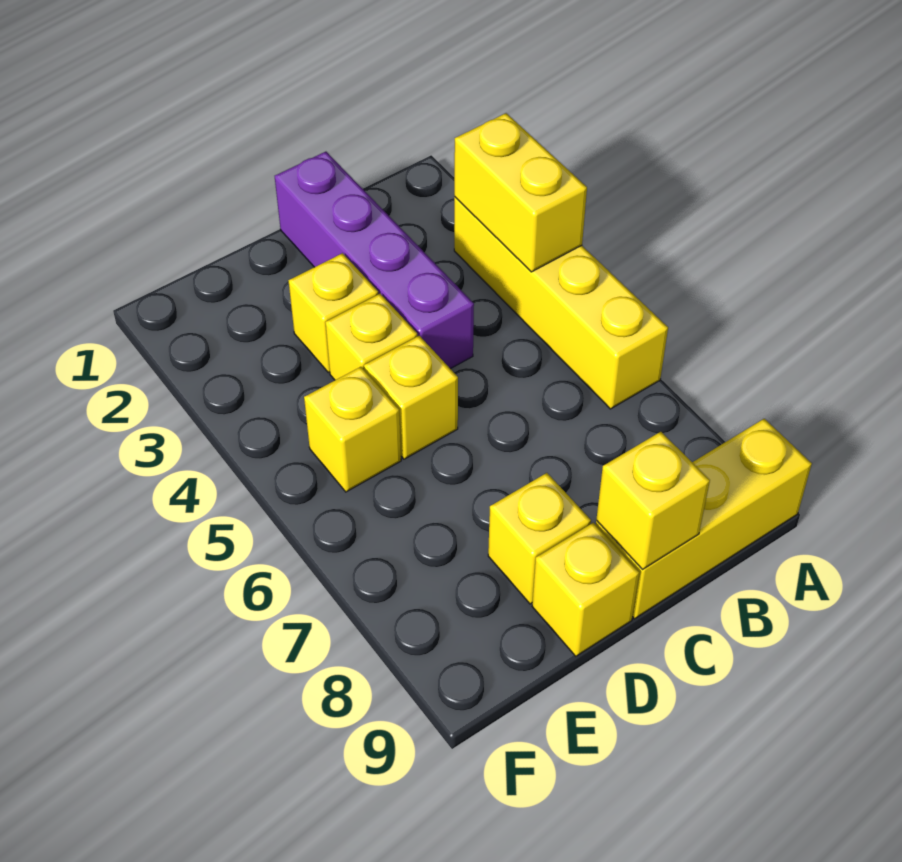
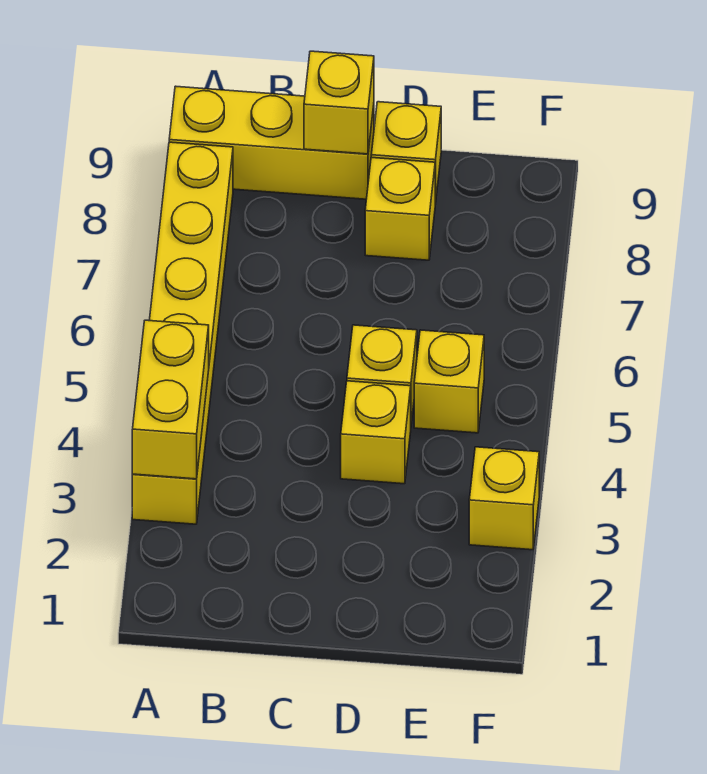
yellow 1x4 brick [454,197,668,409] -> yellow 1x6 brick [132,142,233,524]
purple 1x4 brick [275,152,474,369] -> none
yellow 1x1 brick [289,253,378,372] -> yellow 1x1 brick moved to [469,447,539,550]

